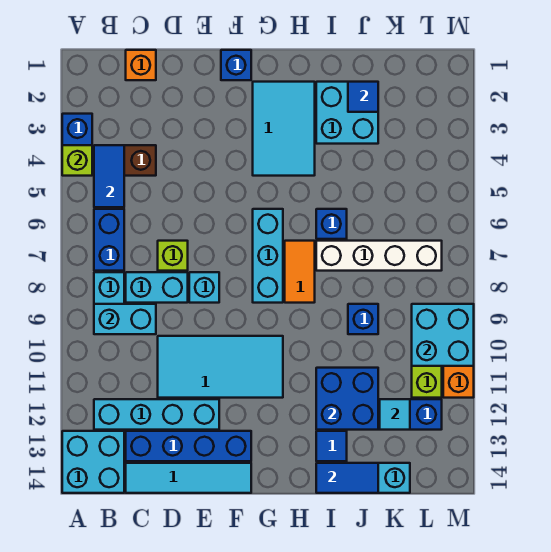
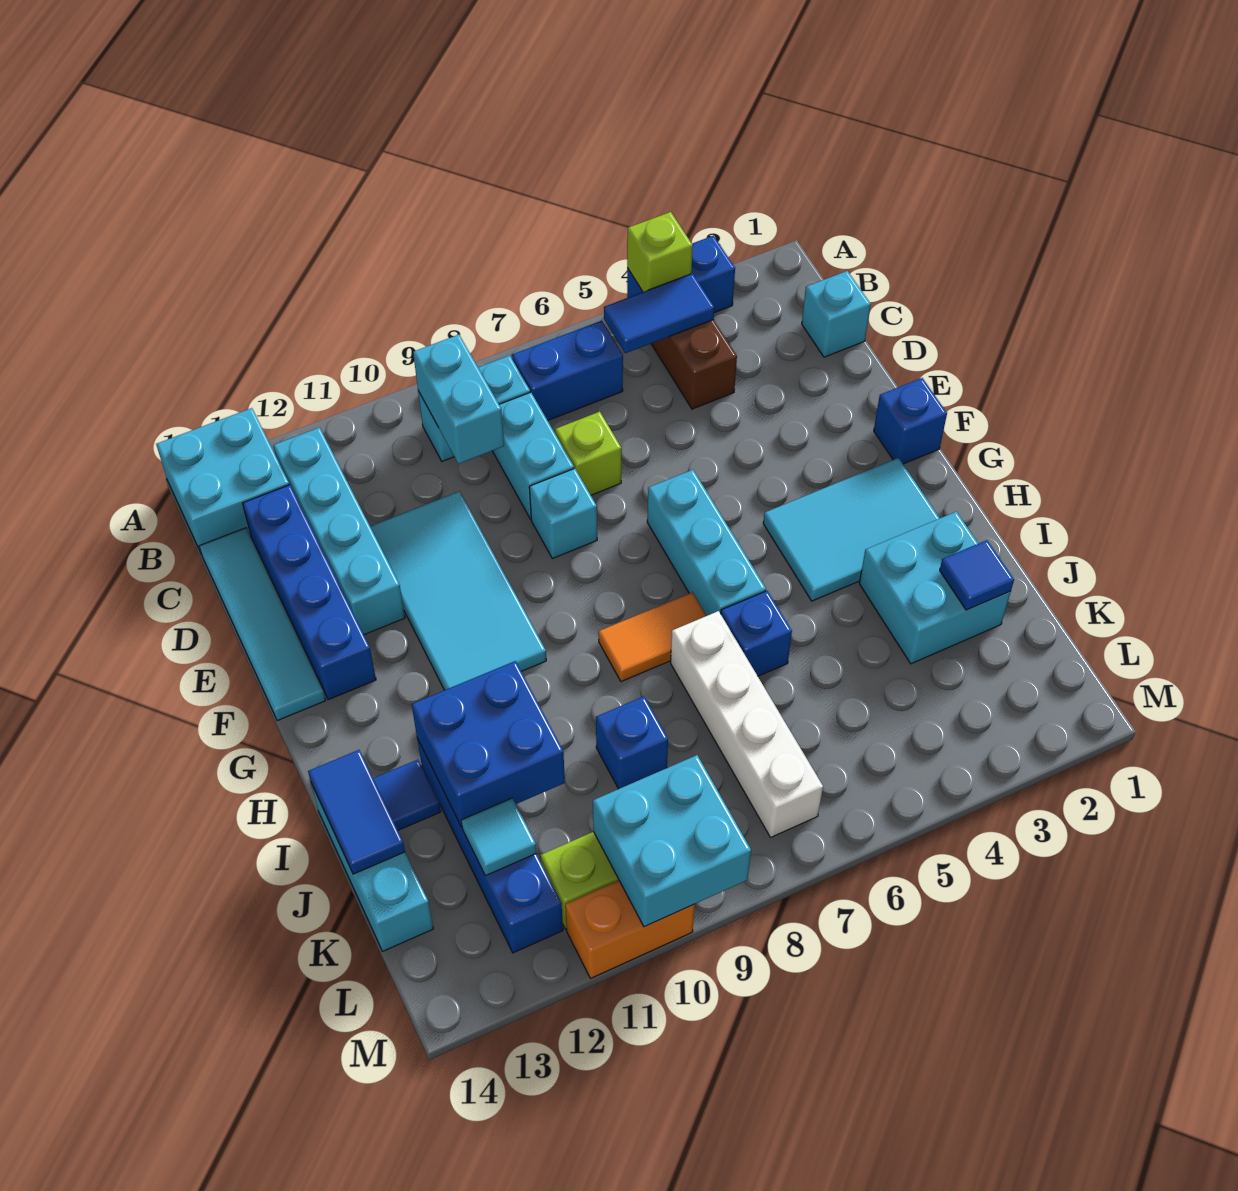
orange 1x1 brick [126,50,156,80] -> cyan 1x1 brick [802,271,871,357]
cyan 1x3 brick [253,209,283,303] -> cyan 1x3 brick turned to [647,470,766,616]

